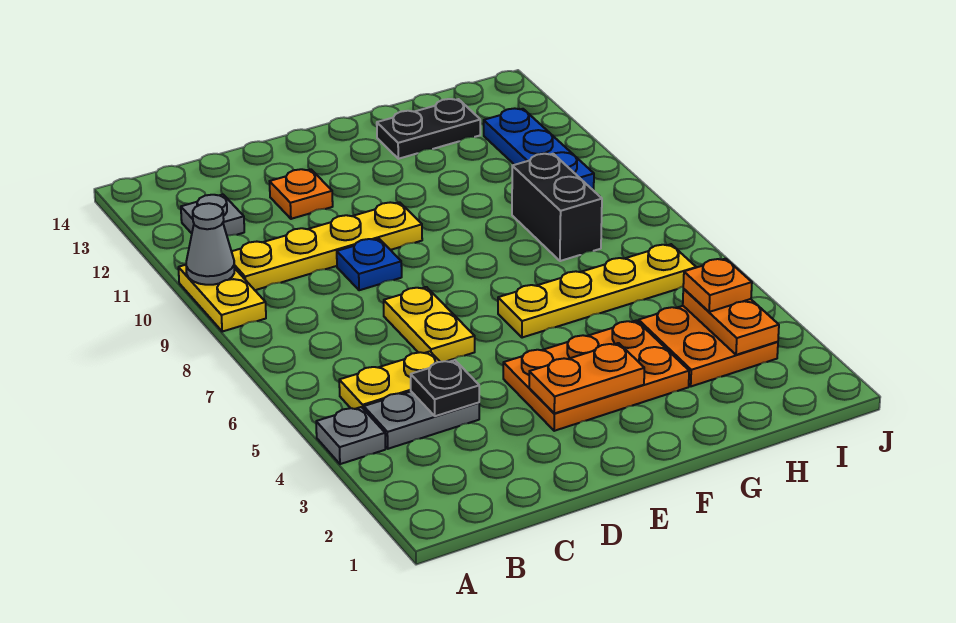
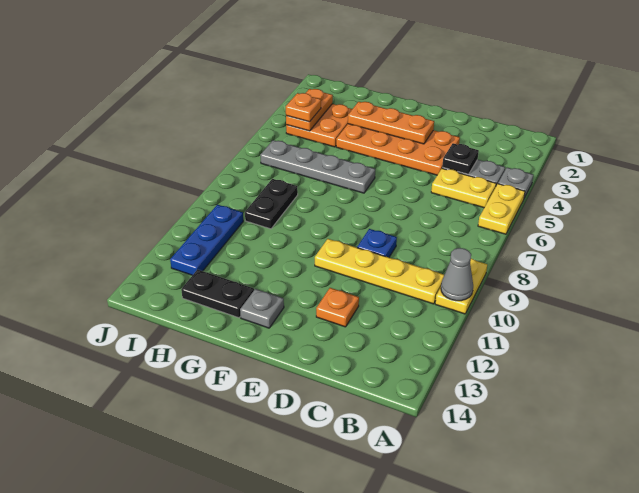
grey 1x1 plate [181,194,244,236] -> grey 1x1 plate moved to [240,289,284,328]
yellow 1x2 plate [384,287,475,362] -> yellow 1x2 plate moved to [478,184,525,234]
orange 2x3 plate [503,320,689,431] -> orange 2x4 plate [336,124,460,175]
orange 1x2 plate [529,343,644,413] -> orange 1x3 plate [348,102,434,144]
yellow 1x4 plate [498,244,696,338] -> grey 1x4 plate [260,140,375,193]
black 1x2 brick [512,154,602,261] -> black 1x2 plate [245,179,298,229]

